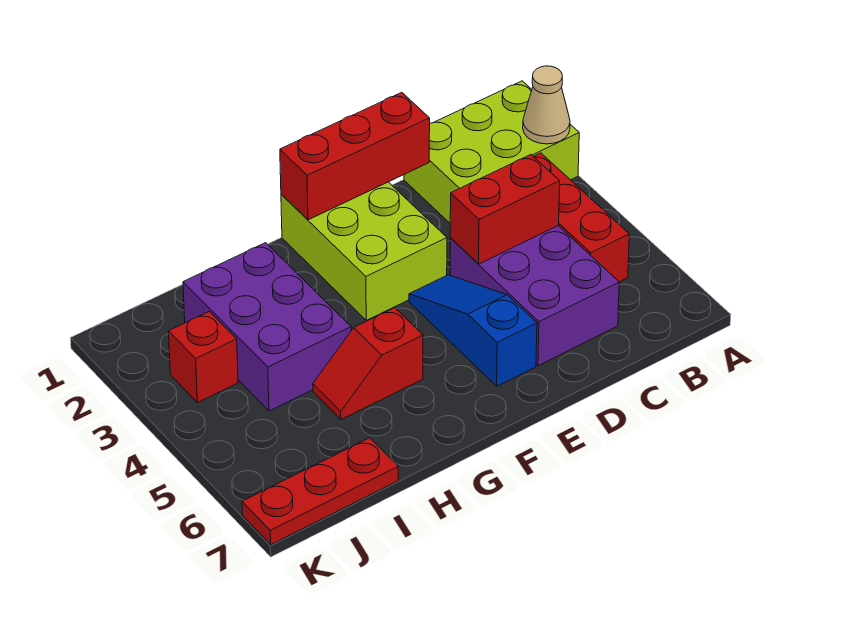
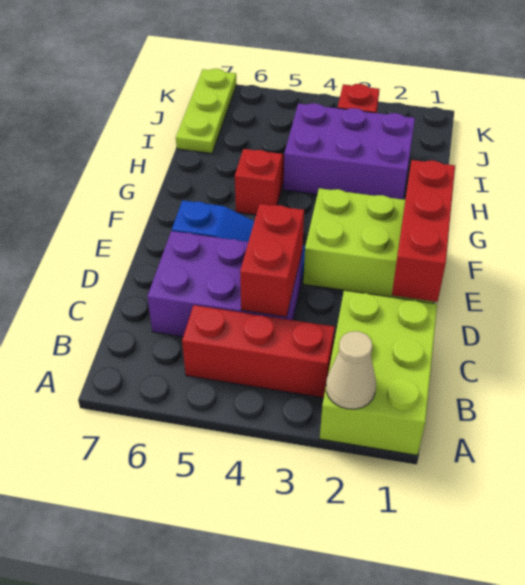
red 1x3 plate [242,438,398,545] -> lime 1x3 plate [176,69,236,153]

